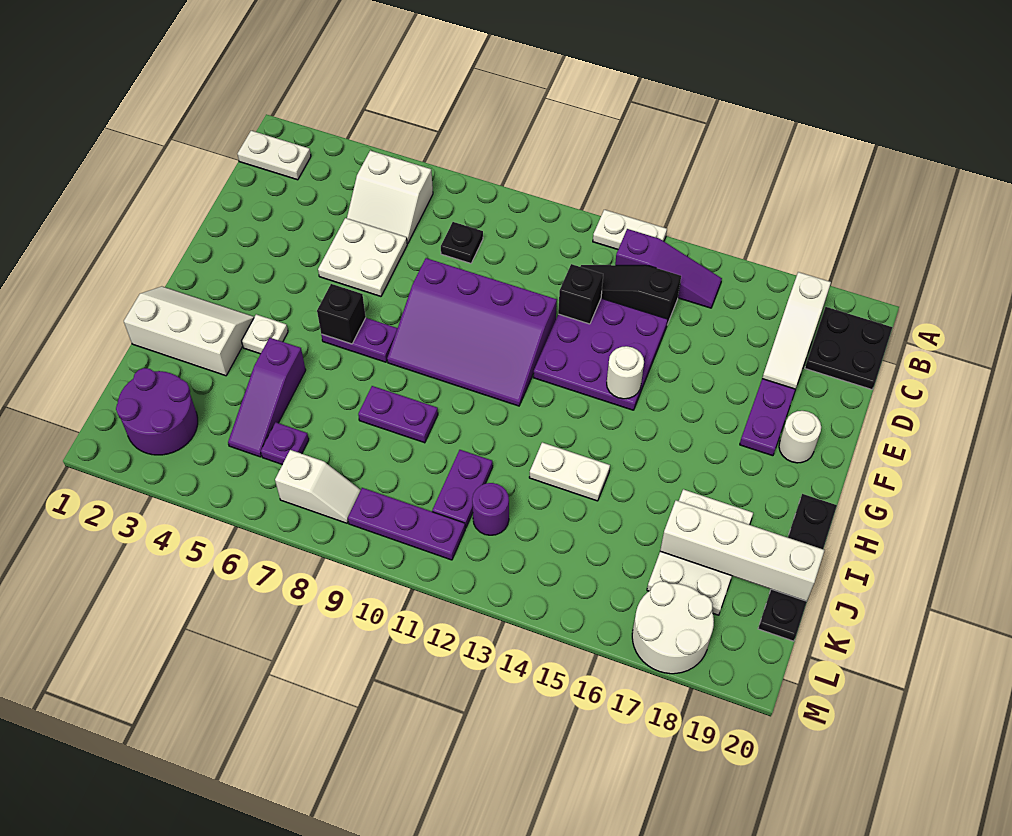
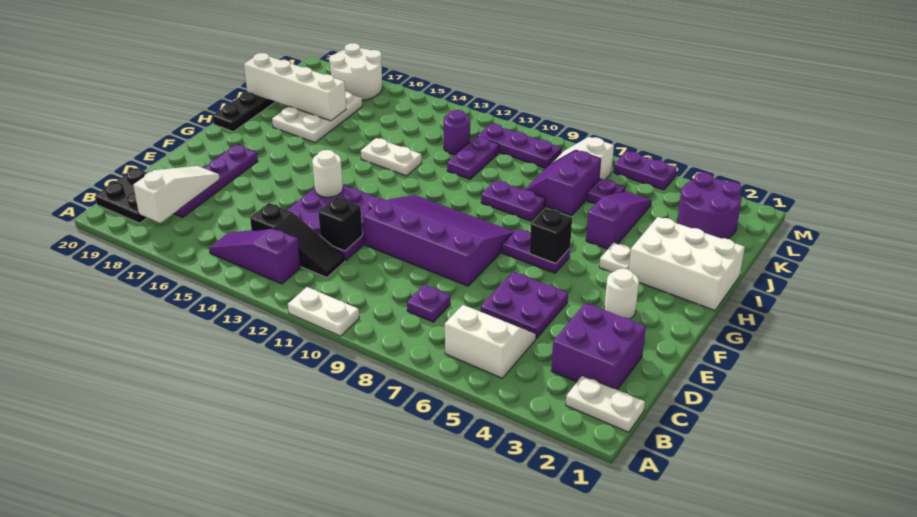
white 1x2 plate [593,210,667,249] -> white 1x2 plate moved to [288,287,359,336]
none -> purple 2x2 brick [551,303,646,390]
black 1x1 plate [441,222,483,263] -> purple 1x1 plate [407,285,450,322]
white 2x2 plate [318,218,407,296] -> purple 2x2 plate [480,272,568,339]
white 1x1 round brick [779,411,821,463] -> white 1x1 round brick moved to [604,268,639,319]
white 2x3 slope [124,287,254,376] -> white 2x3 brick [629,217,745,310]
none -> purple 2x2 slope [524,150,601,216]
none -> purple 1x2 plate [613,151,677,190]

